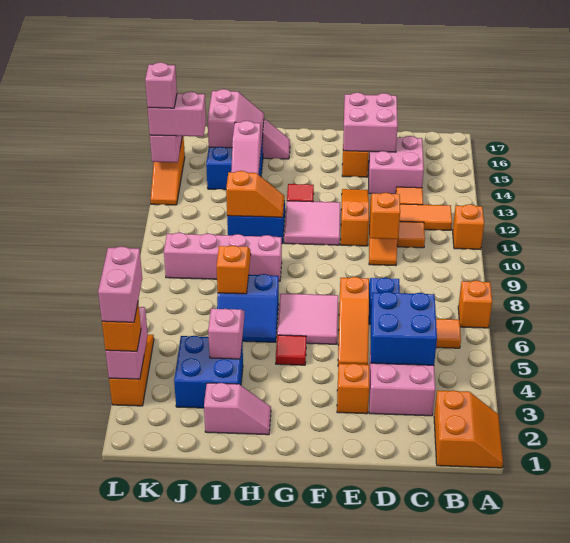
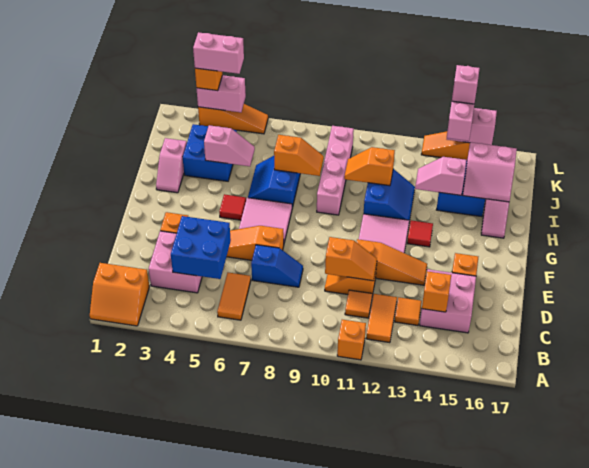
orange 1x1 brick [458,280,492,328] -> orange 1x1 brick moved to [422,271,451,312]
pink 2x2 brick [343,93,398,152] -> none
orange 1x2 slope [226,171,284,217] -> orange 1x2 slope turned to [344,147,395,186]

